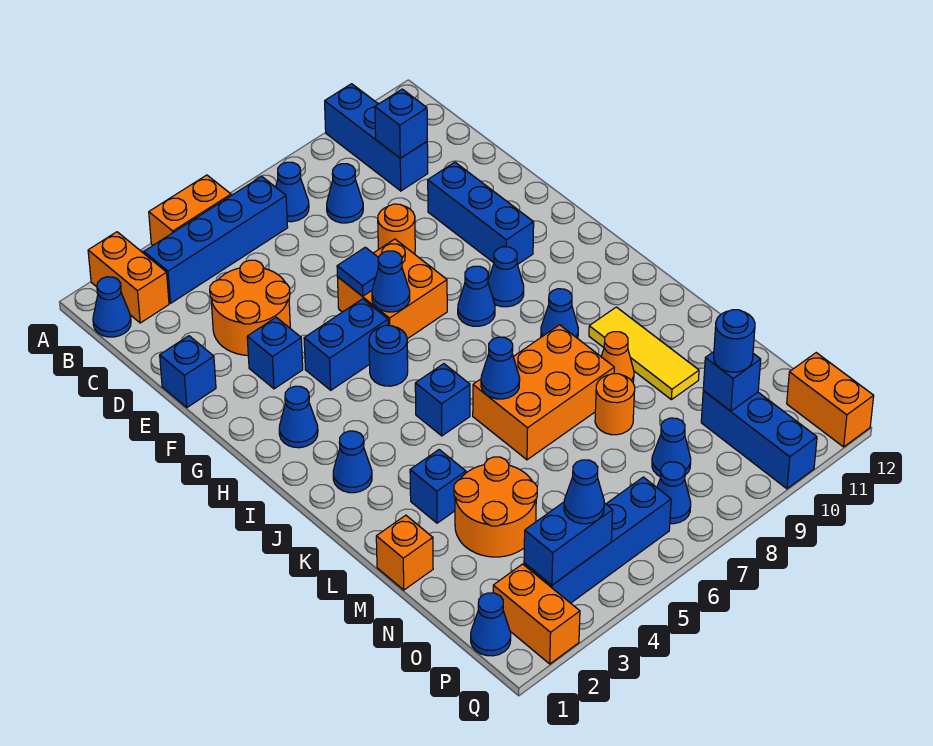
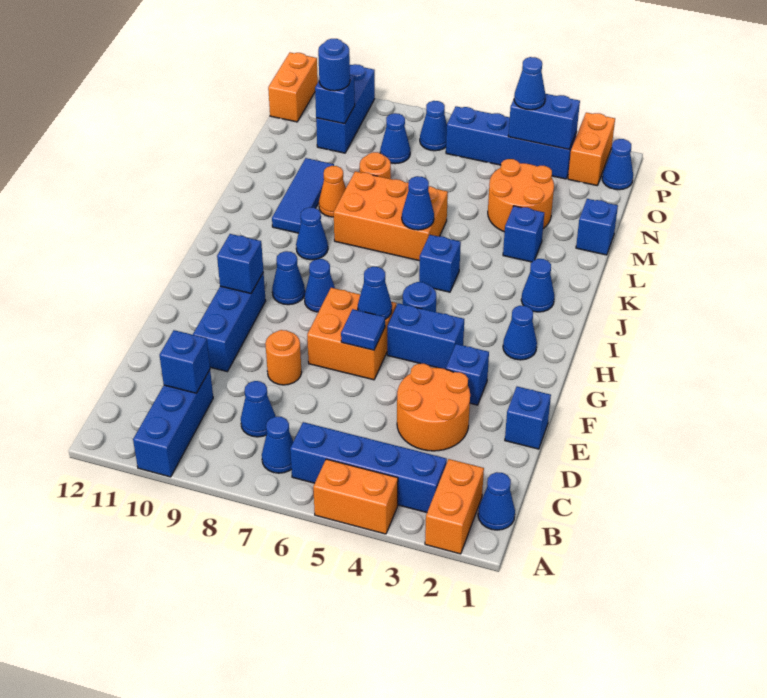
none -> blue 1x1 brick [217,234,263,293]
yellow 1x3 tile [589,307,699,400] -> blue 1x3 tile [272,158,334,233]
orange 1x1 brick [376,515,433,590] -> blue 1x1 brick [576,199,618,255]

